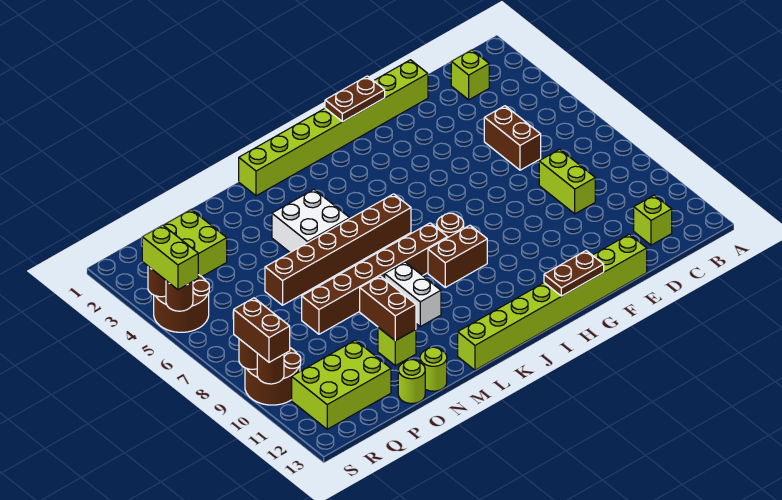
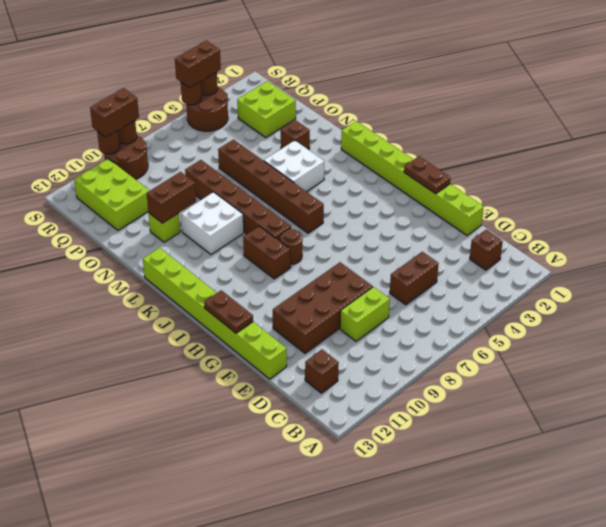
lime 1x1 brick [451,50,489,100] -> brown 1x1 brick [470,229,503,270]
lime 1x1 brick [634,195,672,245] -> brown 1x1 brick [305,350,339,393]
none -> brown 2x4 brick [273,262,373,353]
white 1x2 brick [385,262,441,327] -> white 2x2 brick [181,192,244,254]
none -> brown 1x1 brick [281,120,310,150]
lime 1x1 round brick [420,347,447,391] -> none
lime 1x1 round brick [398,360,425,404] -> none
lime 1x2 brick [142,225,198,290] -> brown 1x2 brick [175,41,221,88]

